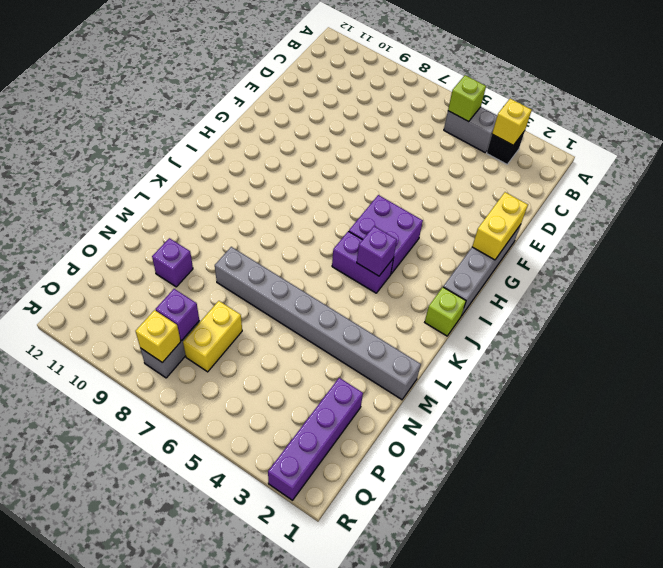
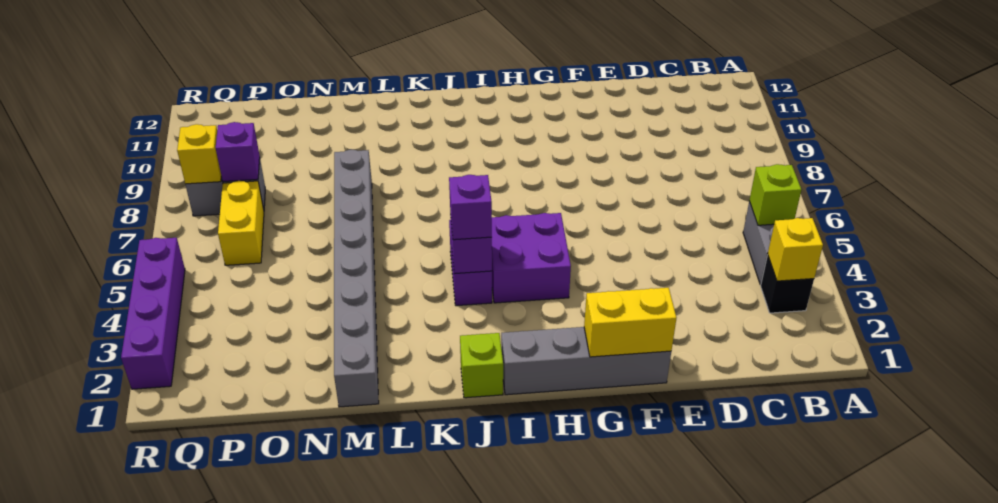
purple 1x1 brick [152,238,193,287] -> purple 1x1 brick moved to [449,175,492,240]
purple 1x4 brick [268,378,363,500] -> purple 1x4 brick turned to [121,238,185,389]
yellow 1x2 brick [183,301,242,372] -> yellow 1x2 brick turned to [218,181,264,265]

